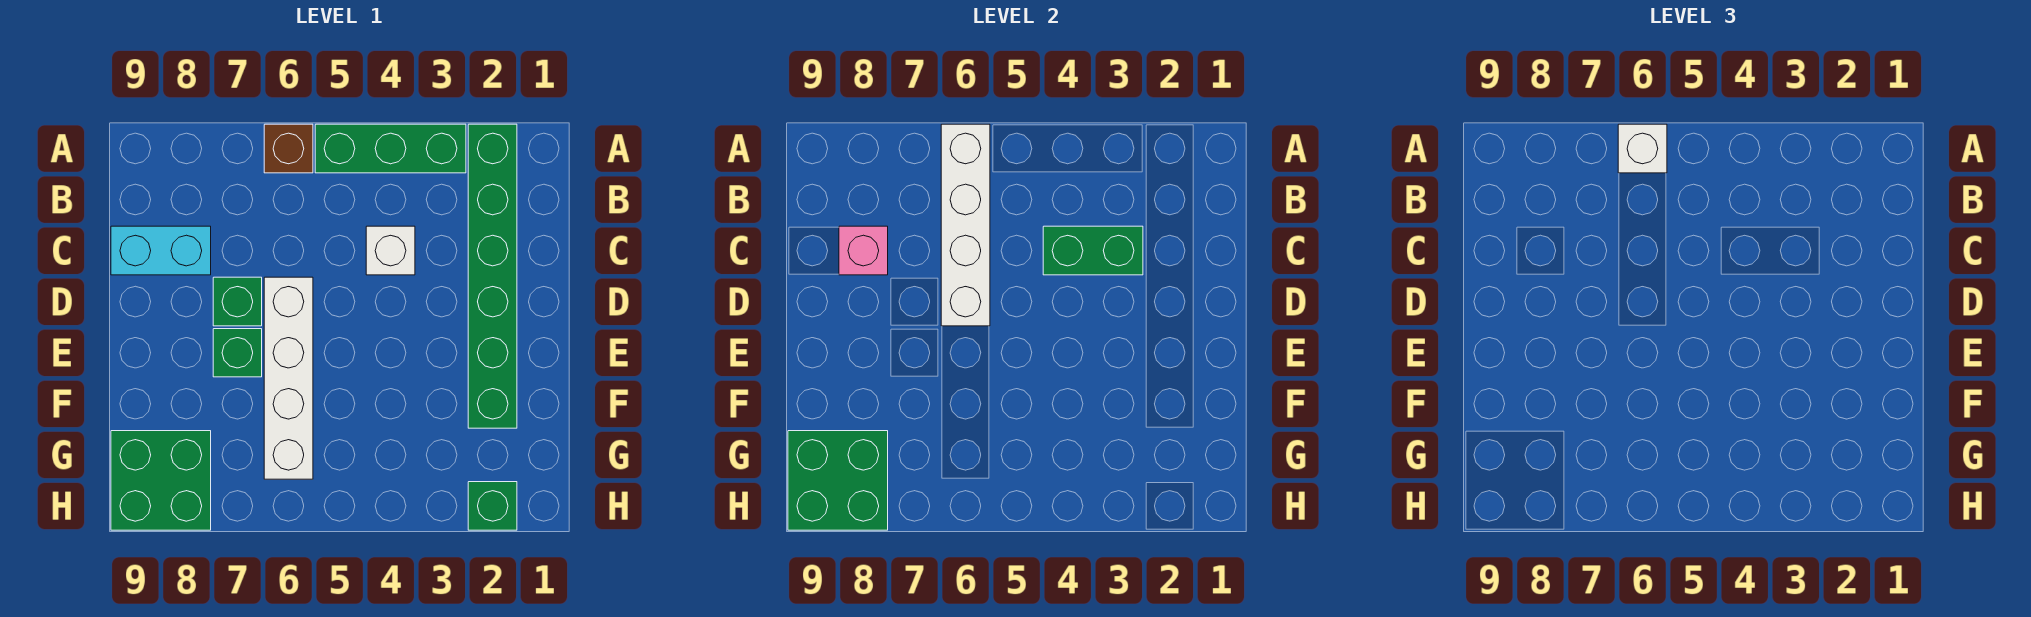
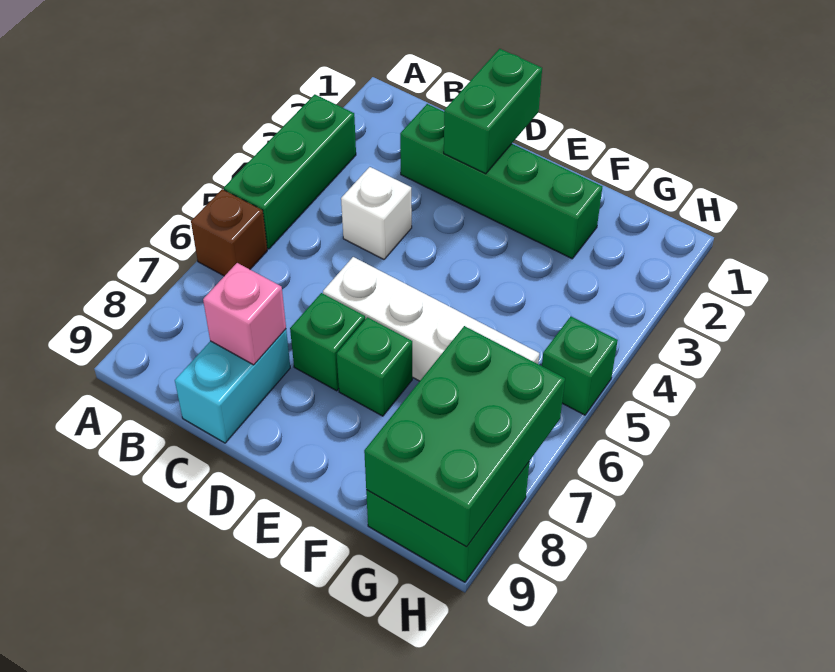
green 1x6 brick [468,124,517,428] -> green 1x4 brick [400,104,602,259]
white 1x4 brick [941,124,990,326] -> none
white 1x1 brick [1618,124,1667,173] -> none
green 1x2 brick [1043,226,1143,275] -> green 1x2 brick moved to [444,49,542,174]
green 2x2 brick [788,431,888,530] -> green 2x3 brick [364,326,565,547]
green 1x1 brick [468,482,517,530] -> green 1x1 brick moved to [542,317,618,415]

